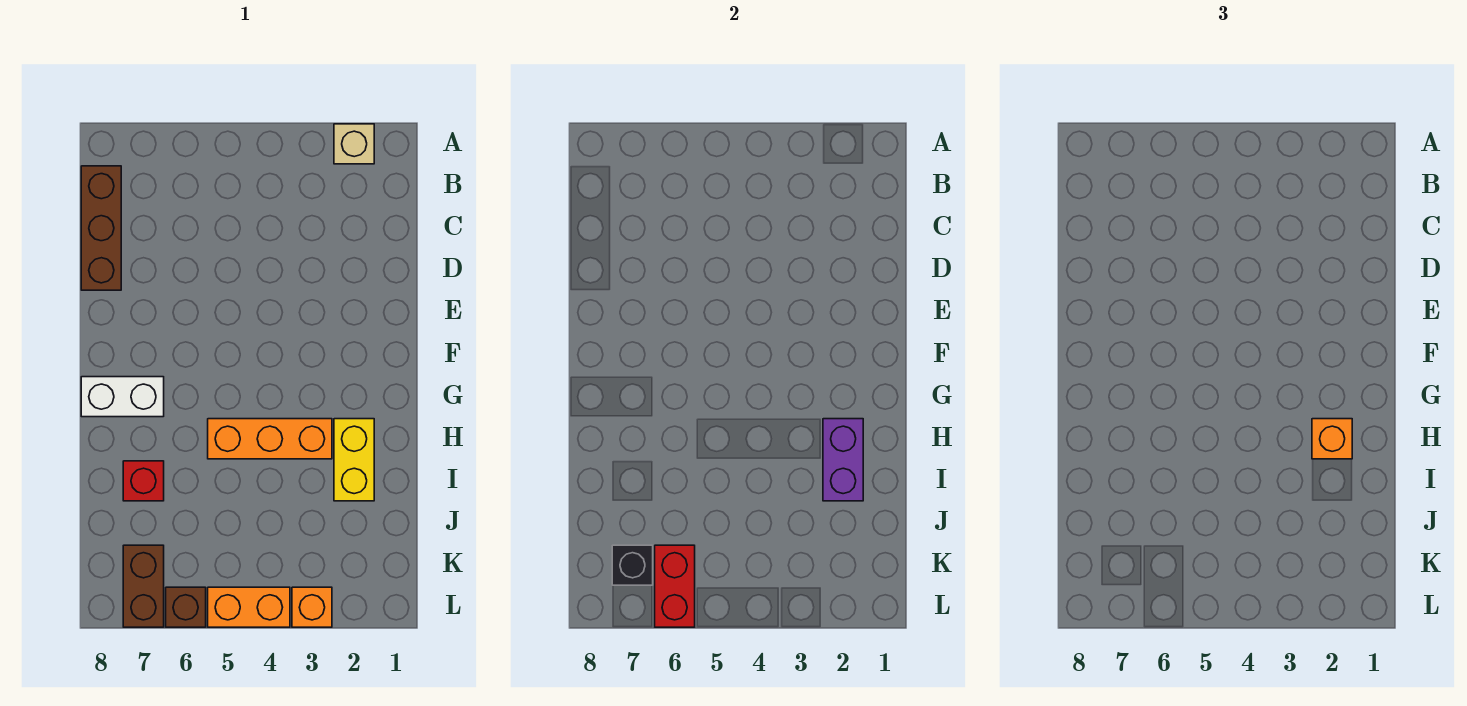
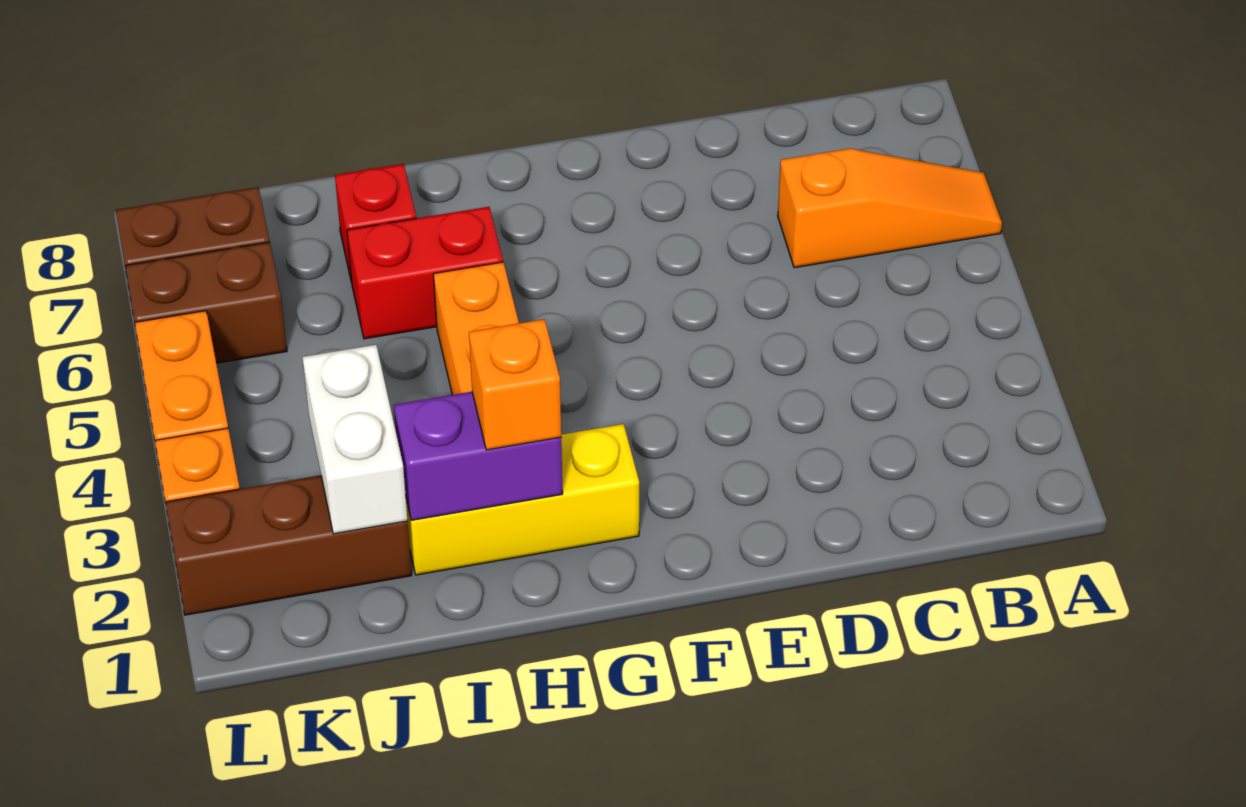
tan 1x1 brick [334,124,374,164] -> none
none -> orange 1x3 slope [778,149,1002,268]
brown 1x3 brick [81,166,121,290] -> brown 1x3 brick moved to [166,475,412,615]
white 1x2 brick [81,377,164,417] -> white 1x2 brick moved to [302,345,408,534]
yellow 1x2 brick [334,419,374,501] -> yellow 1x3 brick [406,424,639,575]
red 1x2 brick [655,545,695,627] -> red 1x2 brick moved to [347,207,503,339]
black 1x1 brick [612,545,653,585] -> none
brown 1x1 brick [166,587,206,627] -> brown 1x2 brick [125,242,287,363]

